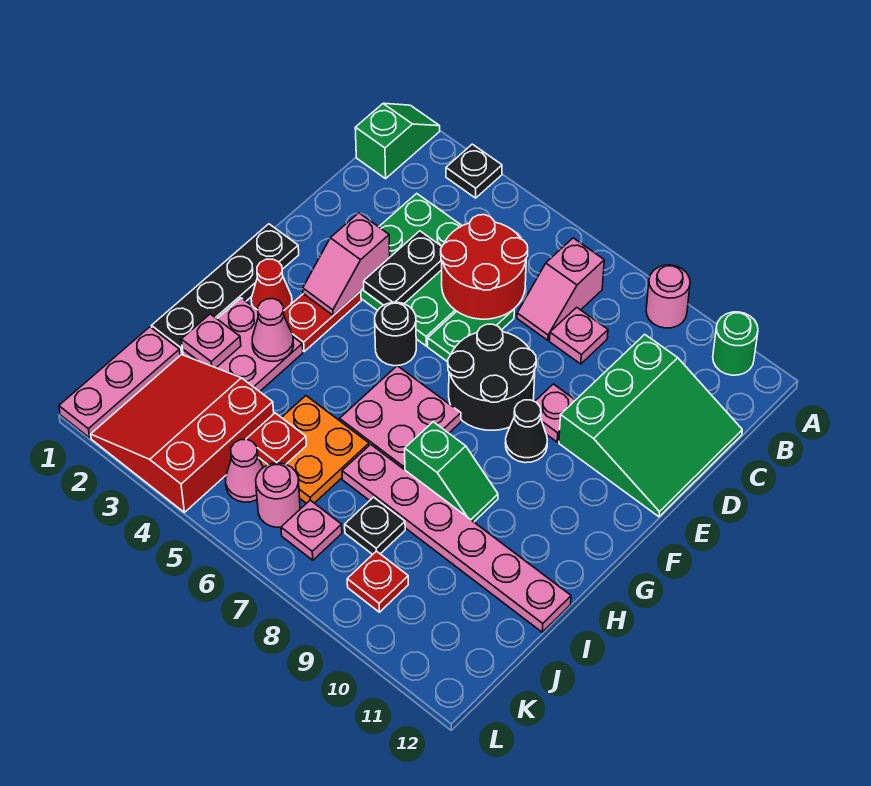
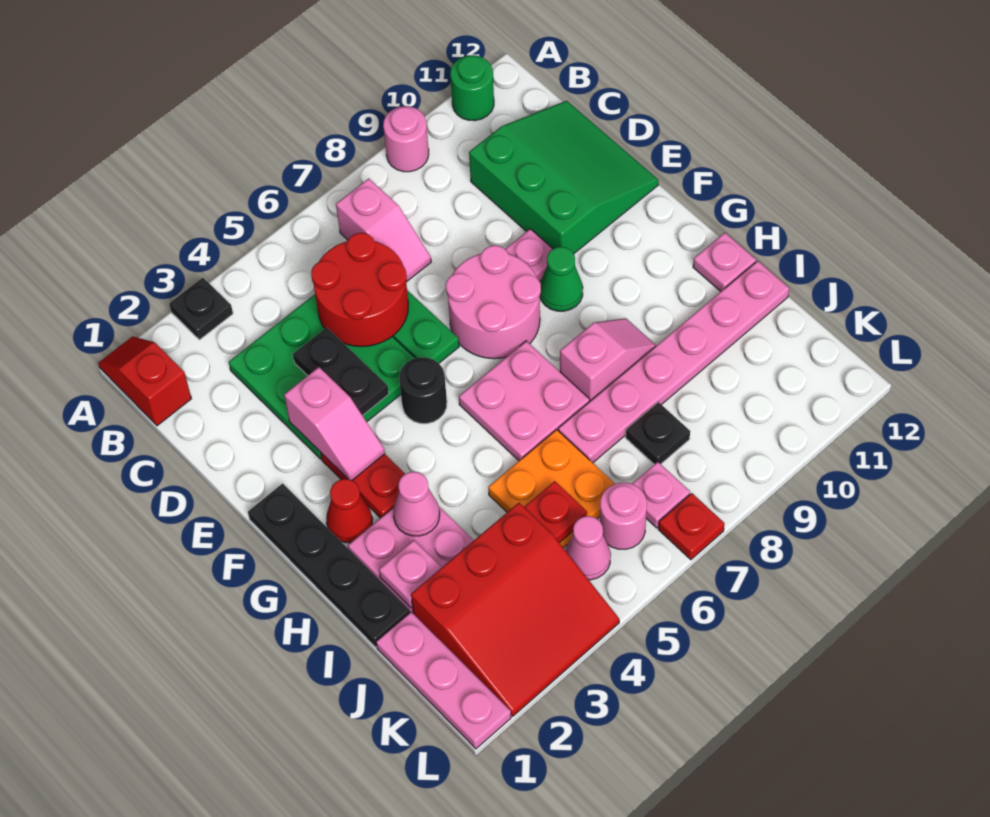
green 1x2 slope [355,103,440,179] -> red 1x2 slope [98,336,191,426]
pink 1x1 plate [550,307,608,364] -> pink 1x1 plate moved to [693,233,756,291]
black 2x2 round brick [448,324,536,430] -> pink 2x2 round brick [446,245,541,359]
black 1x1 cone [505,400,547,463] -> green 1x1 cone [540,247,583,311]
green 1x2 slope [405,422,498,522] -> pink 1x2 slope [560,318,656,401]
red 3x3 slope [91,354,274,512] -> red 3x3 slope turned to [411,503,619,716]
red 1x1 plate [347,551,408,612] -> red 1x1 plate moved to [658,493,725,560]

